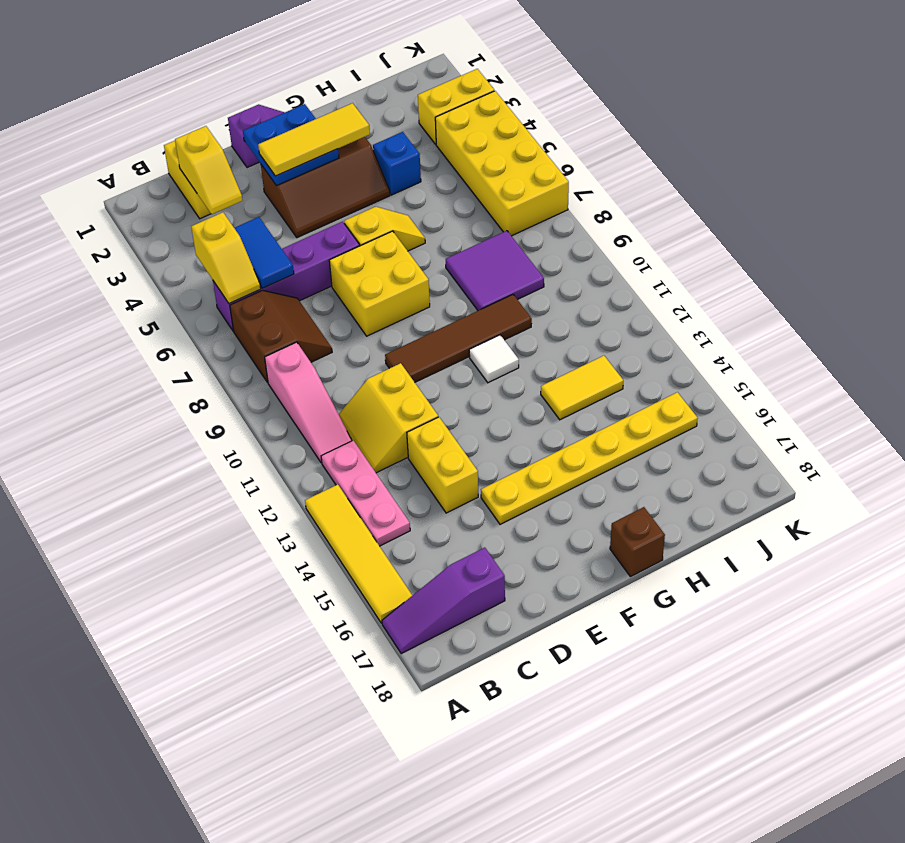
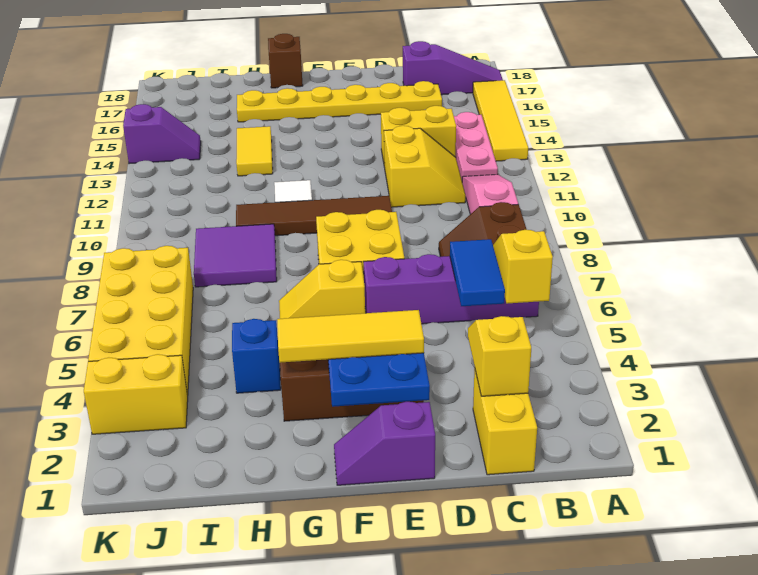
yellow 1x2 brick [407,417,478,513] -> yellow 1x2 brick turned to [381,106,456,167]
yellow 1x6 plate [481,392,698,524] -> yellow 1x6 plate moved to [237,81,442,122]
yellow 1x2 tile [541,356,623,420] -> yellow 1x2 tile turned to [236,126,273,176]
none -> purple 1x2 slope [123,104,201,164]

